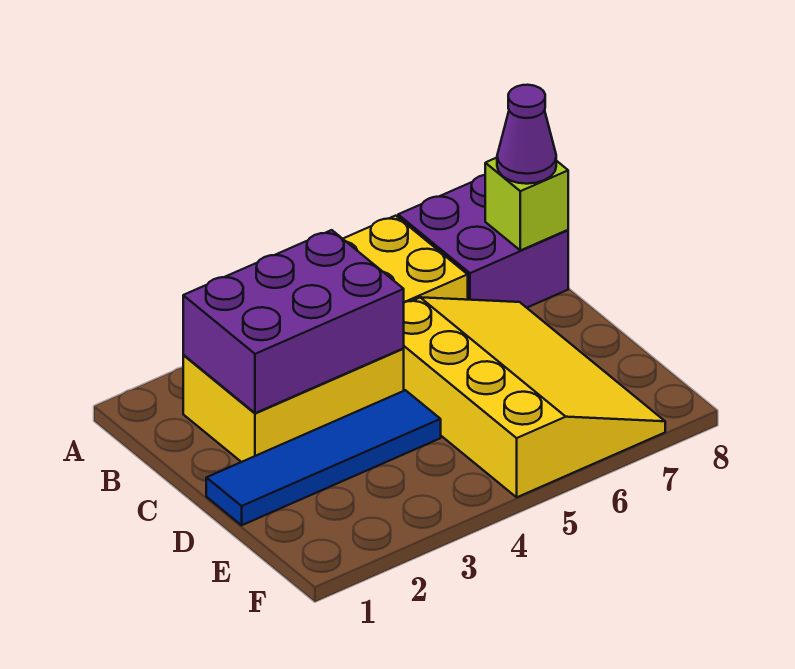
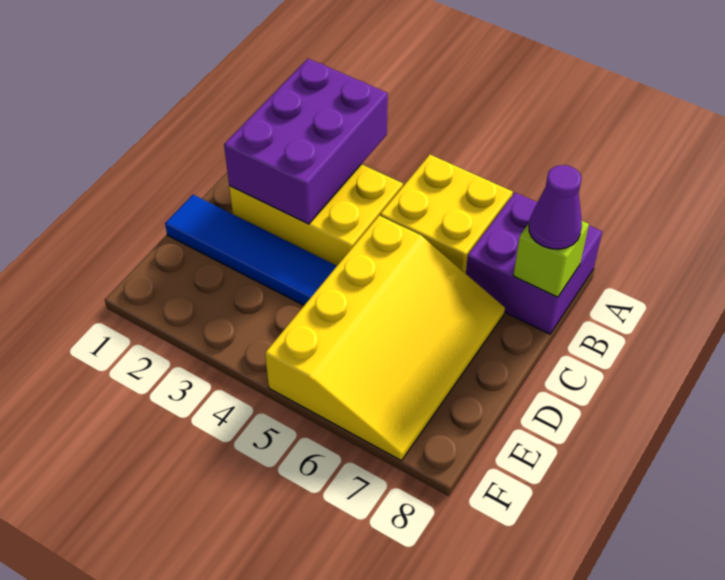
purple 2x3 brick [183,230,404,413] -> purple 2x3 brick turned to [224,59,388,224]

